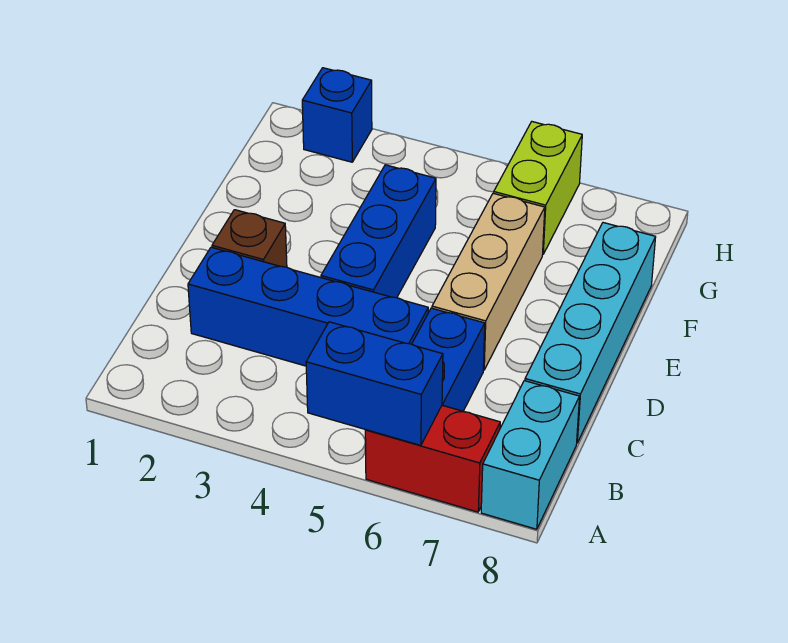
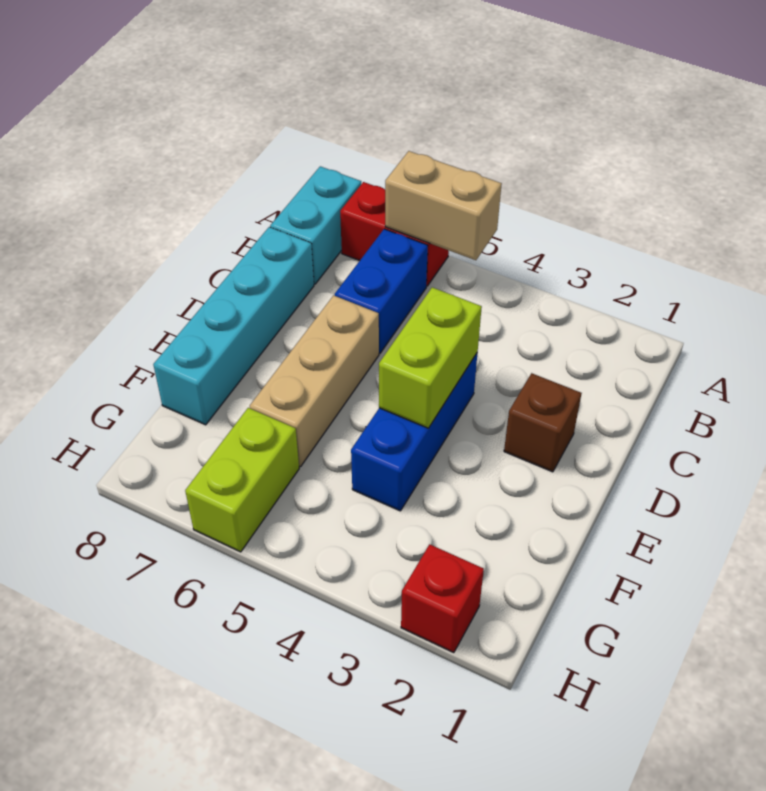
blue 1x2 brick [306,322,443,445] -> tan 1x2 brick [385,151,502,260]
blue 1x4 brick [188,247,428,366] -> none
none -> lime 1x2 brick [379,287,482,428]
blue 1x1 brick [302,68,372,162] -> red 1x1 brick [401,544,484,653]

